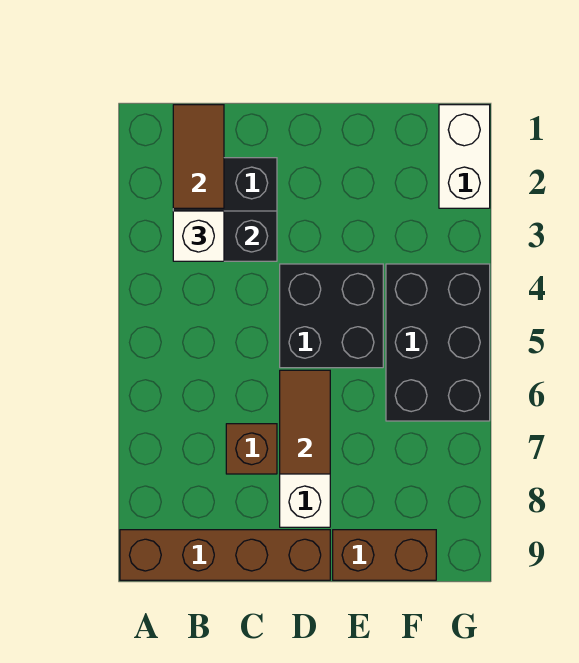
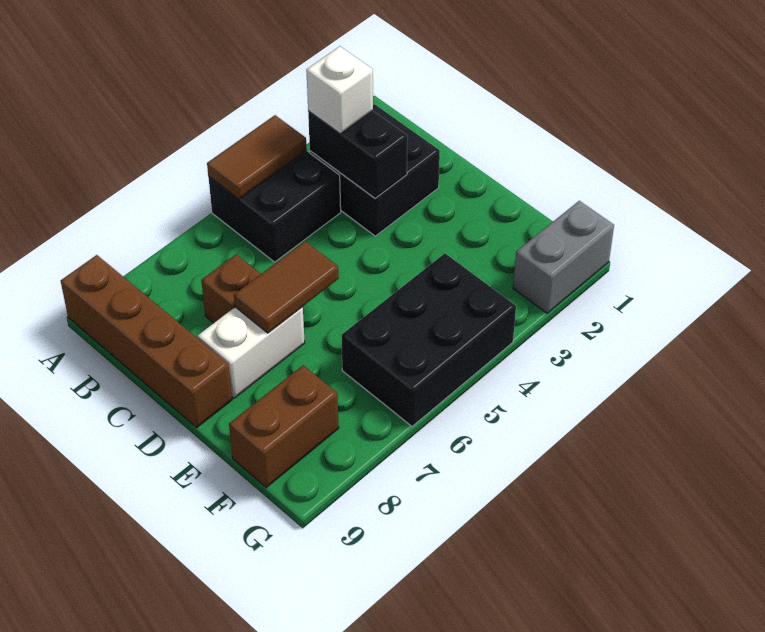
brown 1x2 tile [173,105,224,208] -> brown 1x2 tile moved to [207,115,307,199]
black 2x2 brick [280,264,383,368] -> black 2x2 brick moved to [208,151,341,262]
brown 1x2 brick [333,530,436,580] -> brown 1x2 brick turned to [229,365,339,488]
white 1x2 brick [439,105,490,208] -> grey 1x2 brick [513,201,614,313]

